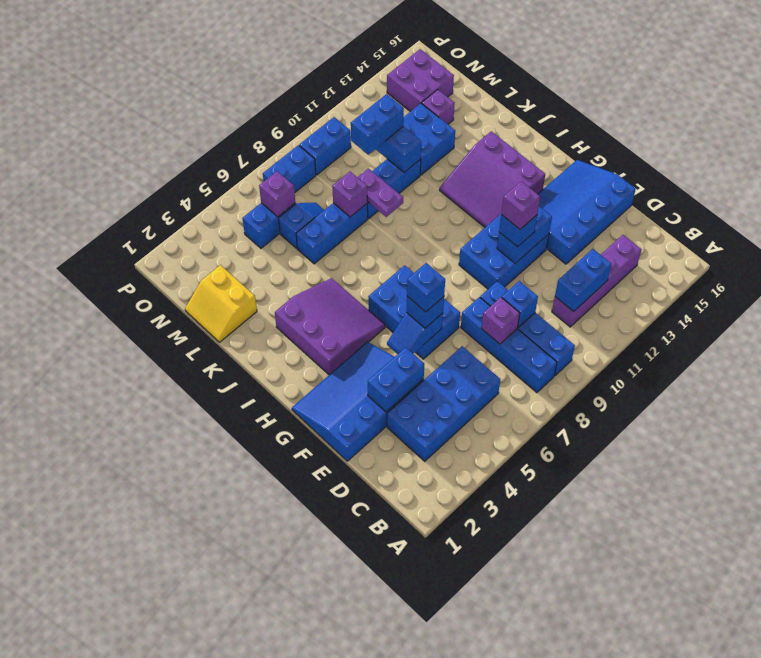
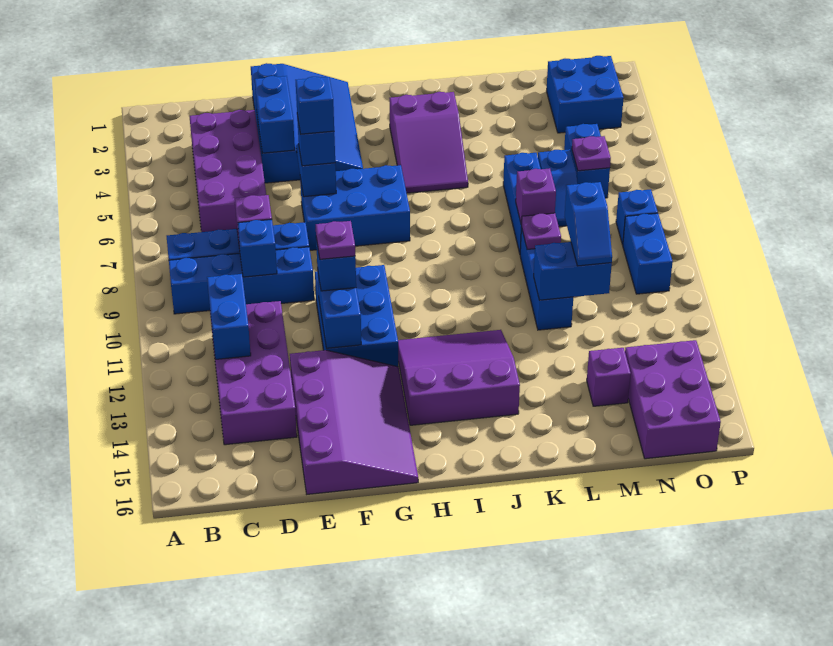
blue 2x4 brick [387,346,500,461] -> purple 2x4 brick [189,110,266,232]
purple 1x4 brick [552,235,642,327] -> purple 2x4 brick [210,301,297,445]
blue 3x4 slope [538,160,636,264] -> purple 3x4 slope [290,350,418,494]
purple 1x1 brick [501,181,540,229] -> purple 1x1 plate [316,221,355,259]
purple 3x3 slope [275,278,385,375] -> purple 2x3 slope [390,92,468,193]
purple 1x2 plate [358,169,403,217] -> purple 1x1 plate [521,213,561,249]
yellow 2x2 slope [185,265,257,342] -> none
blue 2x2 brick [403,103,455,175] -> blue 2x2 brick moved to [547,56,623,133]
blue 1x2 brick [351,94,404,154] -> blue 1x2 slope [565,182,612,266]
purple 1x1 brick [259,171,295,217] -> purple 1x1 plate [572,136,611,171]
purple 2x2 brick [387,49,454,111] -> purple 2x3 brick [625,340,721,459]
blue 1x2 brick [263,145,316,192] -> blue 1x1 brick [616,189,658,245]

